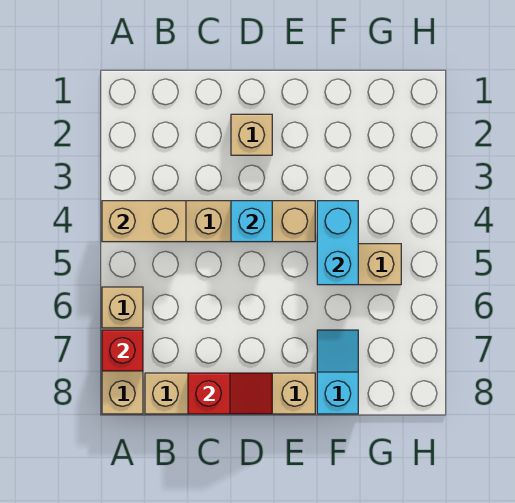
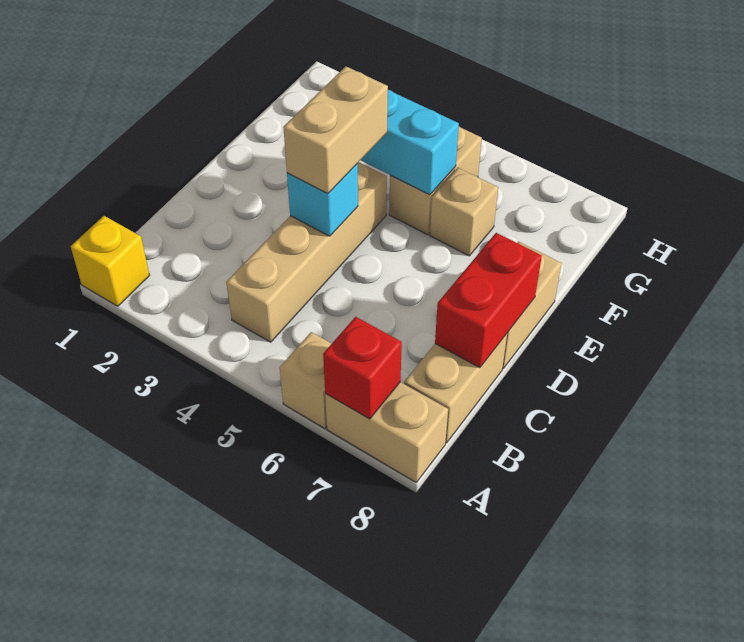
none -> yellow 1x1 brick [71,216,150,306]
tan 1x2 brick [102,201,186,242] -> tan 1x2 brick moved to [283,67,388,193]
red 1x2 slope [188,373,272,414] -> red 1x2 brick [435,233,542,368]
tan 1x1 brick [231,114,272,155] -> tan 1x1 brick moved to [430,168,498,256]
cyan 1x2 slope [317,330,358,414] -> none

